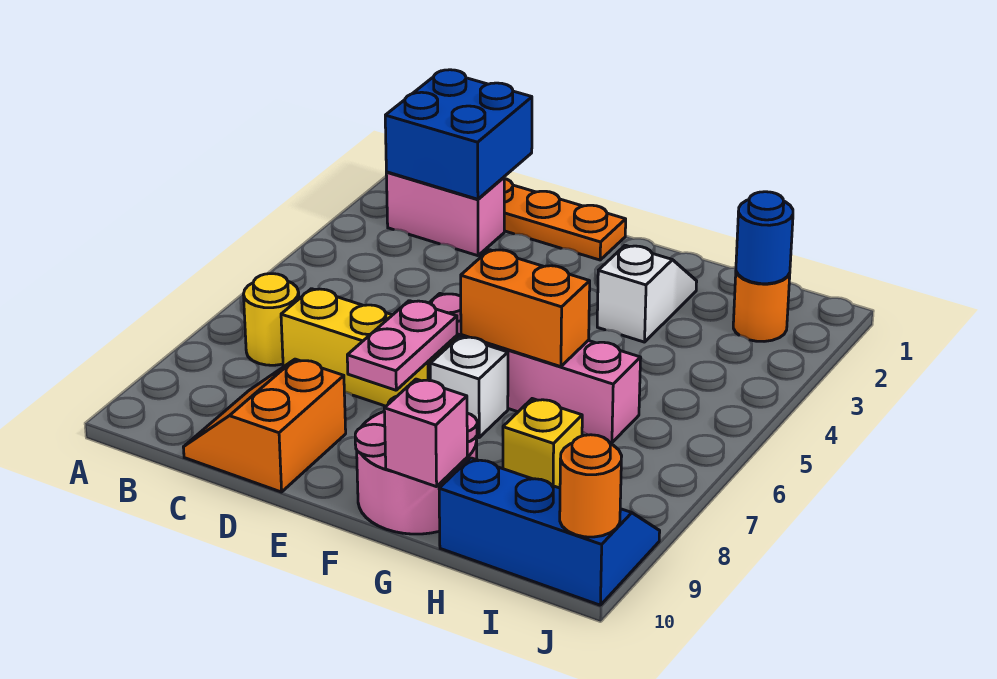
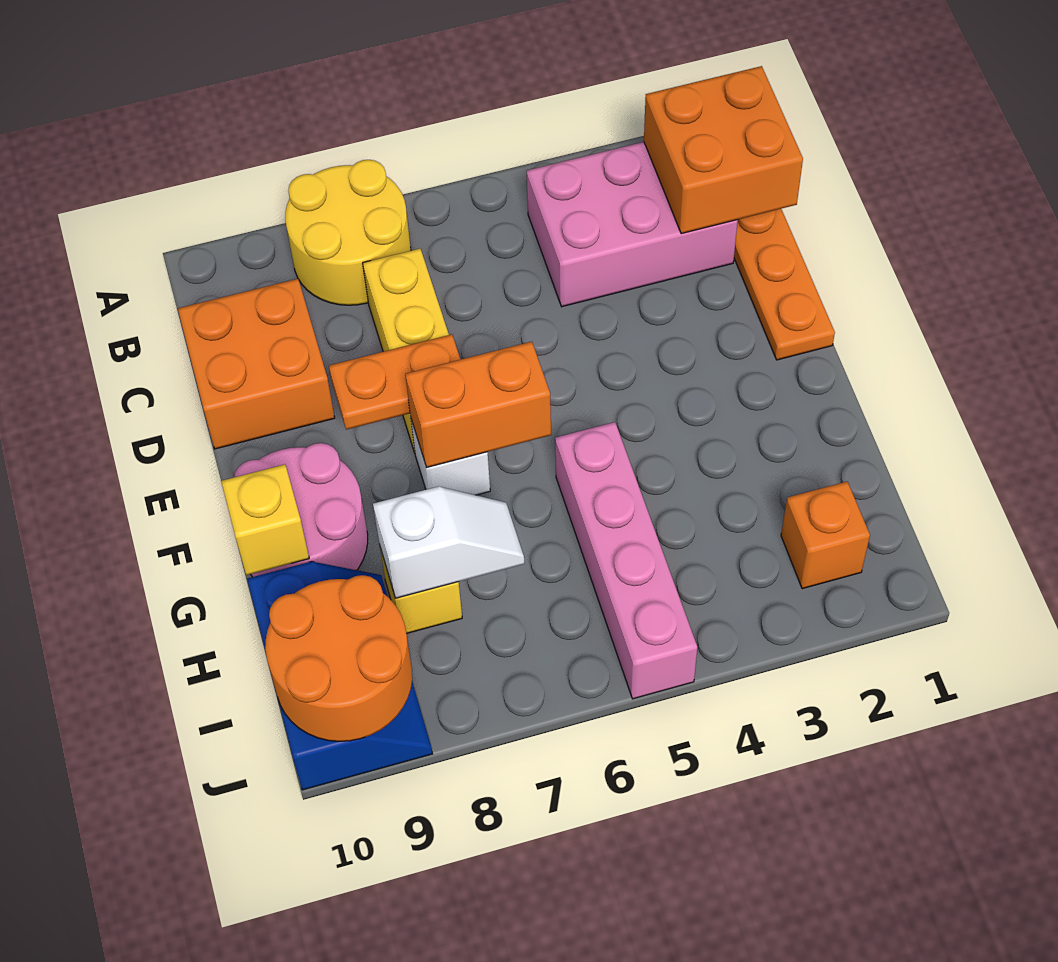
blue 2x2 brick [385,70,532,199] -> orange 2x2 brick [644,66,803,234]
pink 1x2 brick [386,172,504,256] -> pink 2x3 brick [527,142,738,307]
yellow 1x1 round brick [243,274,299,365] -> yellow 2x2 round brick [285,160,411,305]
orange 2x2 slope [183,359,346,492] -> orange 2x2 brick [178,279,335,449]
pink 1x4 brick [429,294,641,443] -> pink 1x4 brick moved to [555,422,697,699]
pink 1x2 plate [347,301,457,390] -> orange 1x2 plate [329,334,460,430]
orange 1x2 brick [461,250,590,367] -> orange 1x2 brick turned to [405,342,551,467]
white 1x2 slope [597,245,697,342] -> white 1x2 slope moved to [373,486,524,598]
pink 1x1 brick [384,379,467,487] -> yellow 1x1 brick [221,464,309,575]
orange 1x1 round brick [733,272,790,341] -> orange 1x1 brick [781,482,870,589]
blue 1x1 round brick [736,192,793,284] -> none
orange 1x1 round brick [560,435,622,537] -> orange 2x2 round brick [265,575,412,741]

